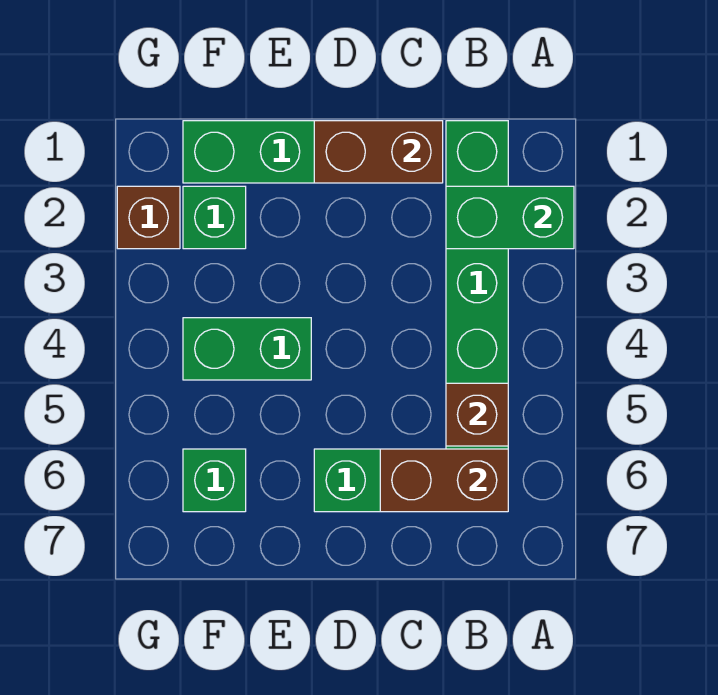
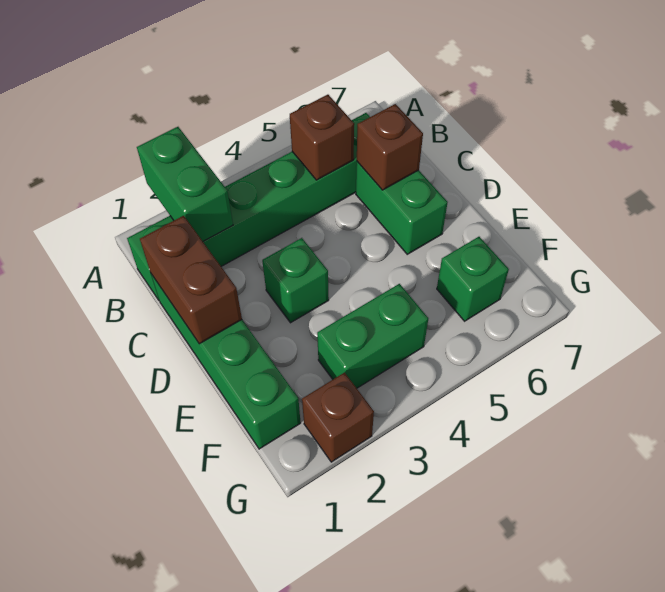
brown 1x2 brick [380,449,508,512] -> brown 1x1 brick [357,104,423,190]
green 1x2 brick [183,318,311,380] -> green 1x2 brick turned to [317,284,428,388]
green 1x1 brick [183,186,246,249] -> green 1x1 brick moved to [262,238,329,323]

